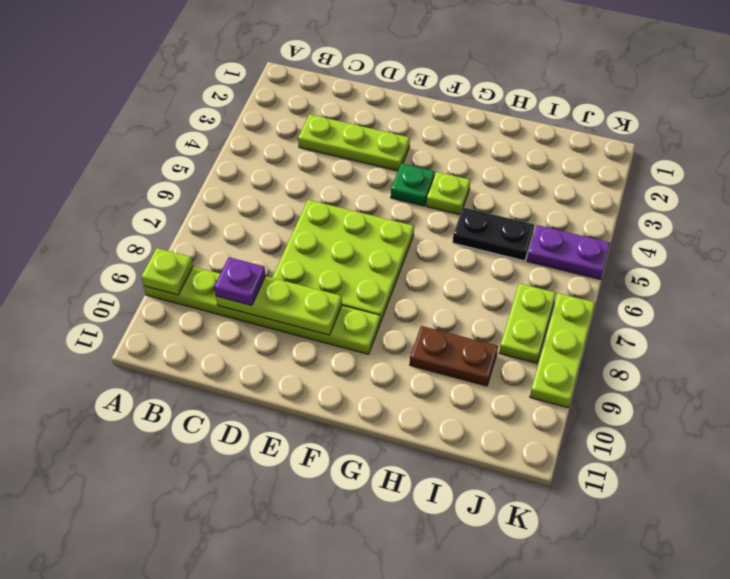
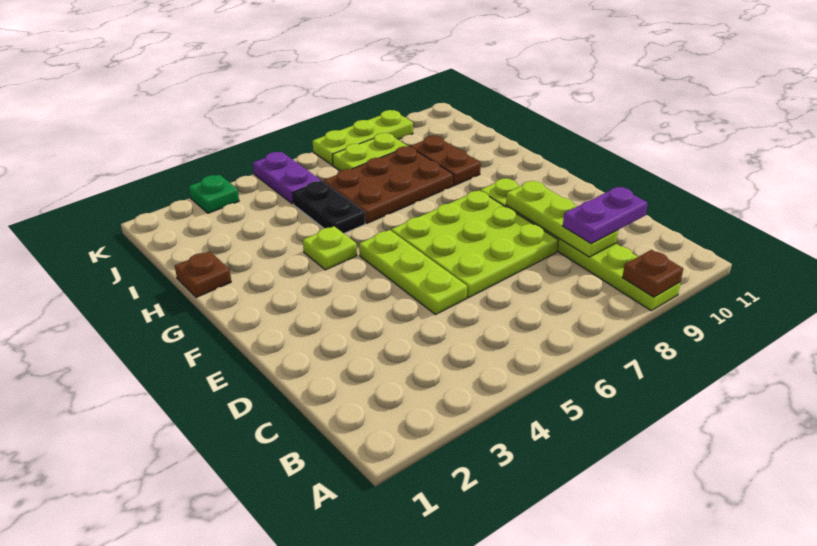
lime 1x1 plate [141,248,193,295] -> brown 1x1 plate [622,250,683,297]
lime 1x3 plate [298,114,410,171] -> lime 1x3 plate moved to [359,230,467,315]
purple 1x1 plate [214,257,266,305] -> purple 1x2 plate [563,187,648,244]
green 1x1 plate [391,164,435,206] -> green 1x1 plate moved to [189,175,239,213]
none -> brown 1x1 plate [175,251,231,298]
none -> brown 2x3 plate [323,146,453,223]

